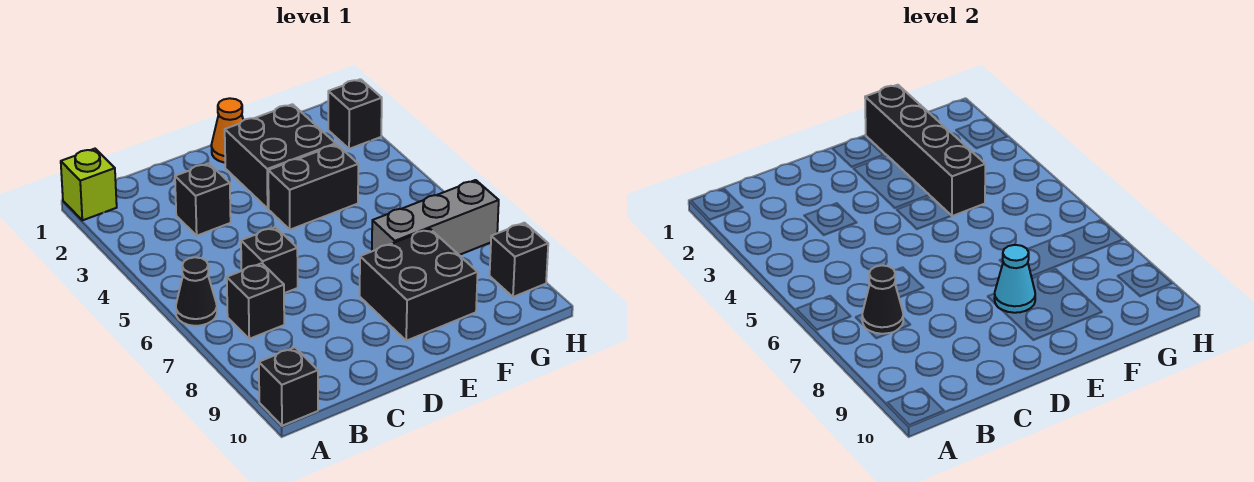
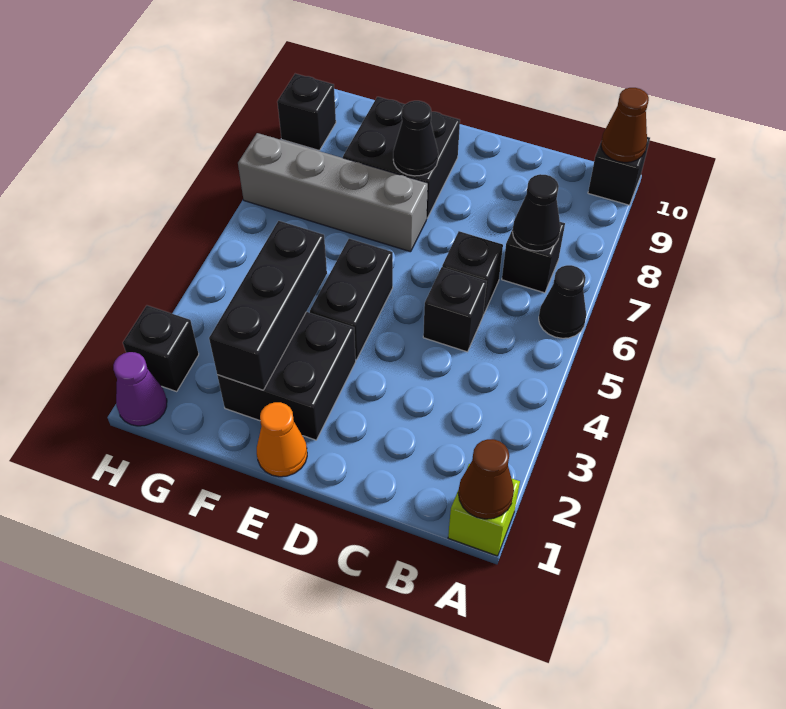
none -> brown 1x1 cone [458,439,514,519]
none -> brown 1x1 cone [601,88,649,162]
black 1x1 brick [175,163,231,236] -> black 1x1 brick moved to [423,267,487,352]
black 1x2 brick [268,144,358,230] -> black 1x2 brick turned to [310,239,393,360]
cyan 1x1 cone [994,245,1035,313] -> black 1x1 cone [393,101,438,176]
black 1x4 brick [865,85,985,216] -> black 1x3 brick [209,221,327,390]
grey 1x3 brick [372,180,499,255] -> grey 1x4 brick [238,133,428,252]
none -> purple 1x1 cone [113,352,167,426]

